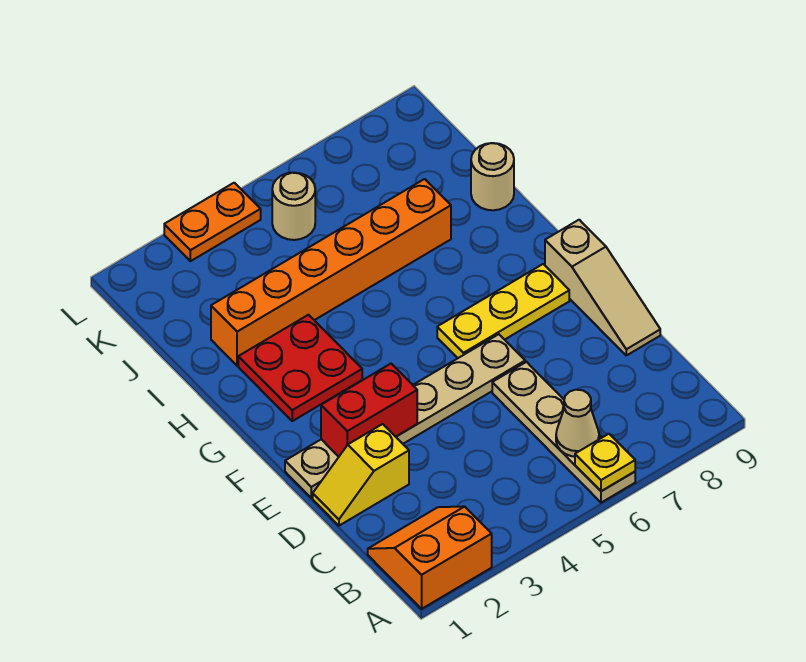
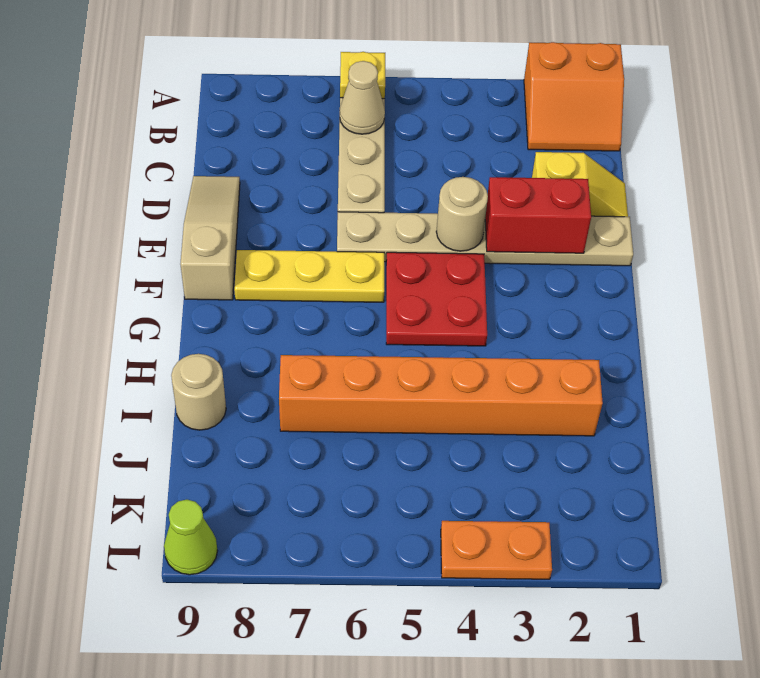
red 2x2 plate [238,315,362,421] -> red 2x2 plate moved to [386,252,487,346]
tan 1x1 round brick [272,173,315,240] -> tan 1x1 round brick moved to [436,177,488,251]
none -> lime 1x1 cone [164,500,217,575]

